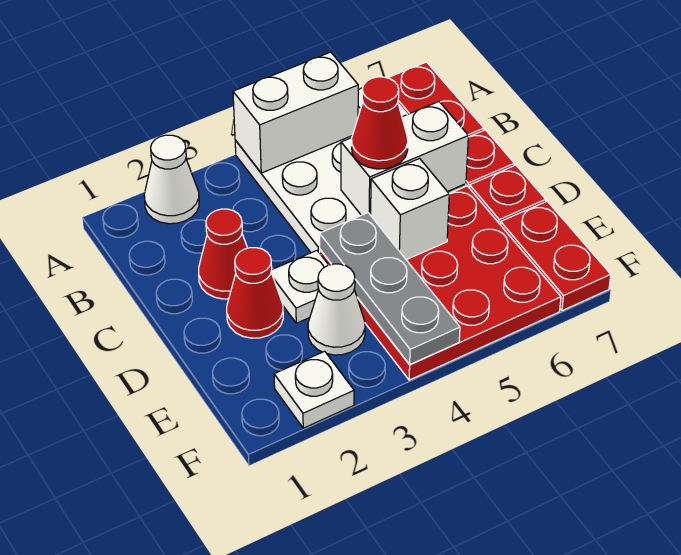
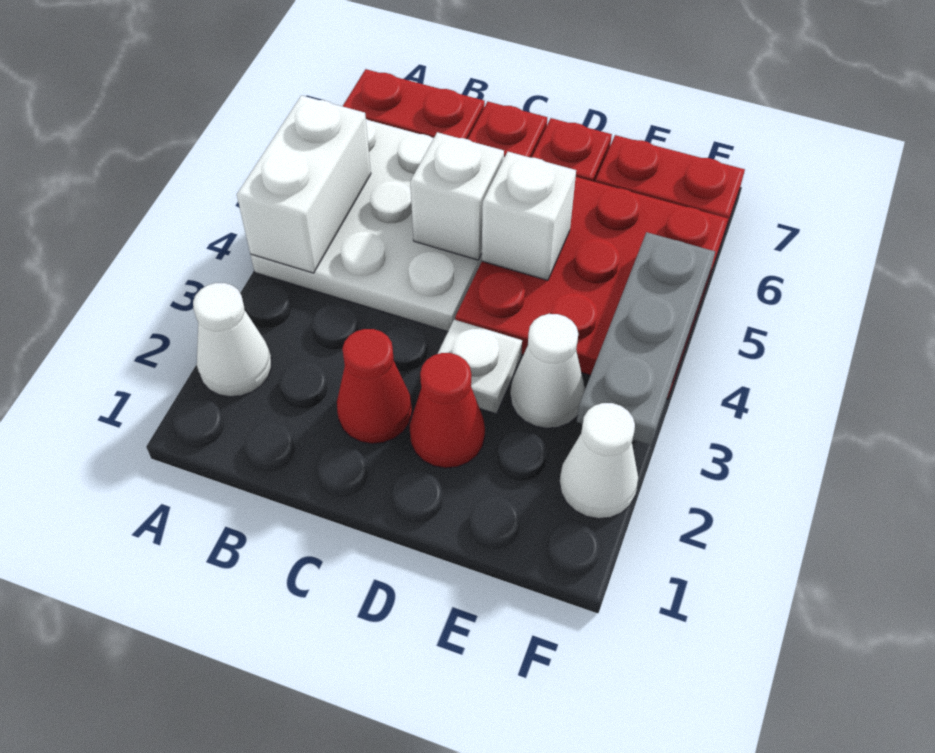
white 1x2 brick [341,102,468,215] -> white 1x1 brick [410,132,504,260]
red 1x1 cone [352,77,408,169] -> none
grey 1x3 plate [320,213,460,364] -> grey 1x3 plate turned to [577,232,715,445]
white 1x1 plate [274,351,354,428] -> white 1x1 cone [560,403,638,519]

